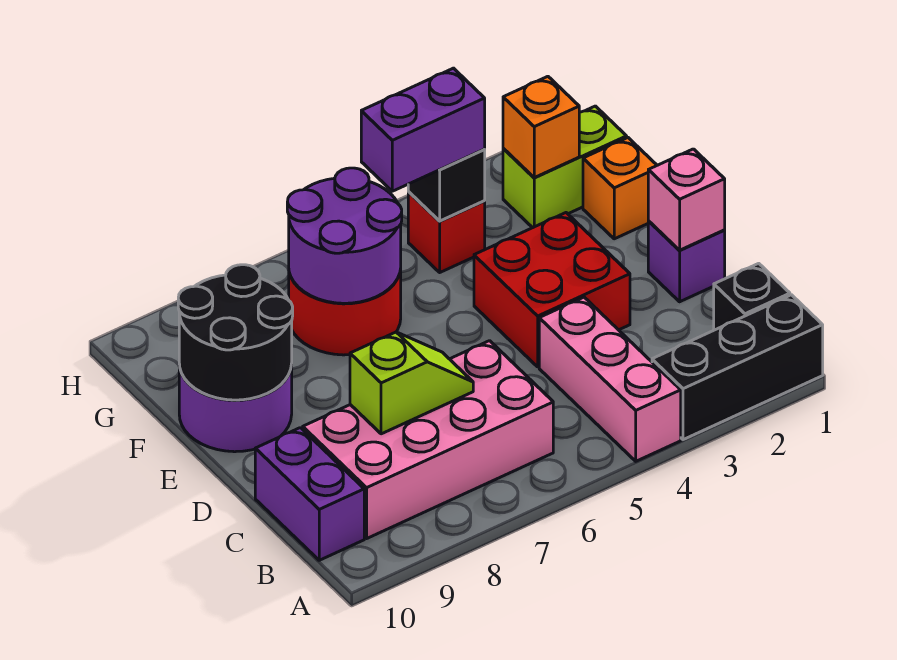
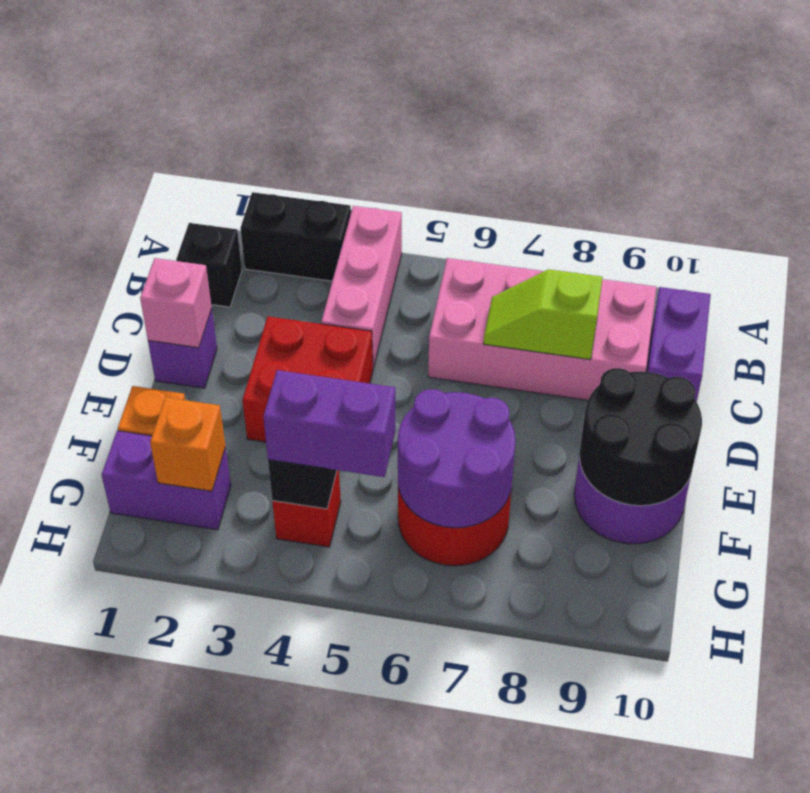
black 1x3 brick [652,295,823,440] -> black 1x2 brick [240,192,351,281]
lime 1x2 brick [503,106,627,228] -> purple 1x2 brick [102,431,231,530]

